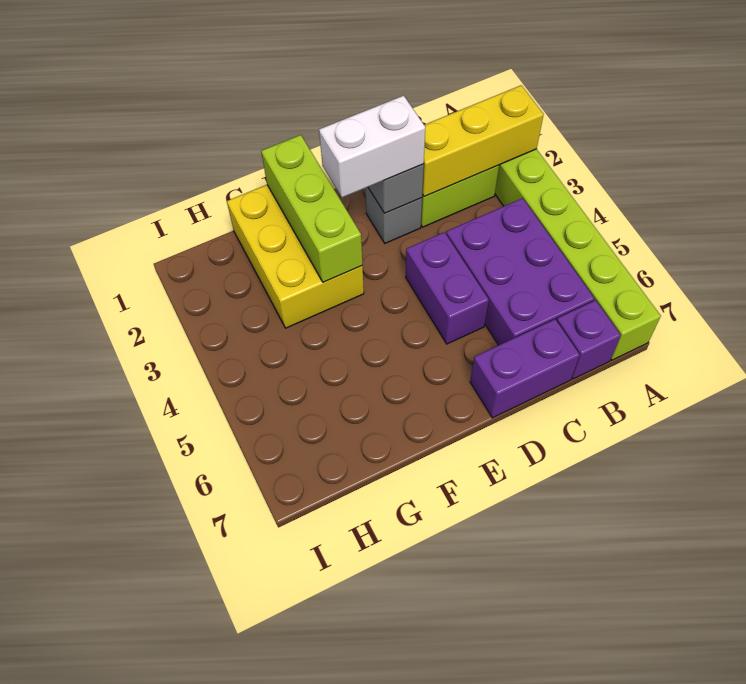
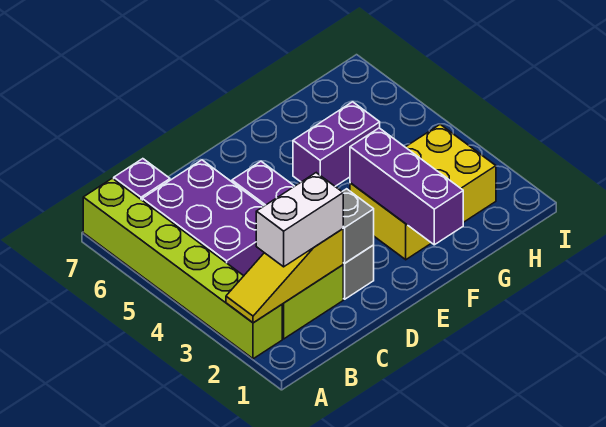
yellow 1x3 brick [422,85,544,197] -> yellow 1x3 slope [226,229,343,323]
purple 1x2 brick [470,319,580,418] -> purple 1x2 brick moved to [293,102,380,186]
white 1x2 brick [319,96,425,198] -> white 1x2 brick moved to [256,173,343,267]
yellow 2x3 brick [227,185,364,328] -> yellow 2x3 brick turned to [350,124,496,260]
lime 1x3 brick [261,135,362,282] -> purple 1x3 brick [350,128,463,245]

